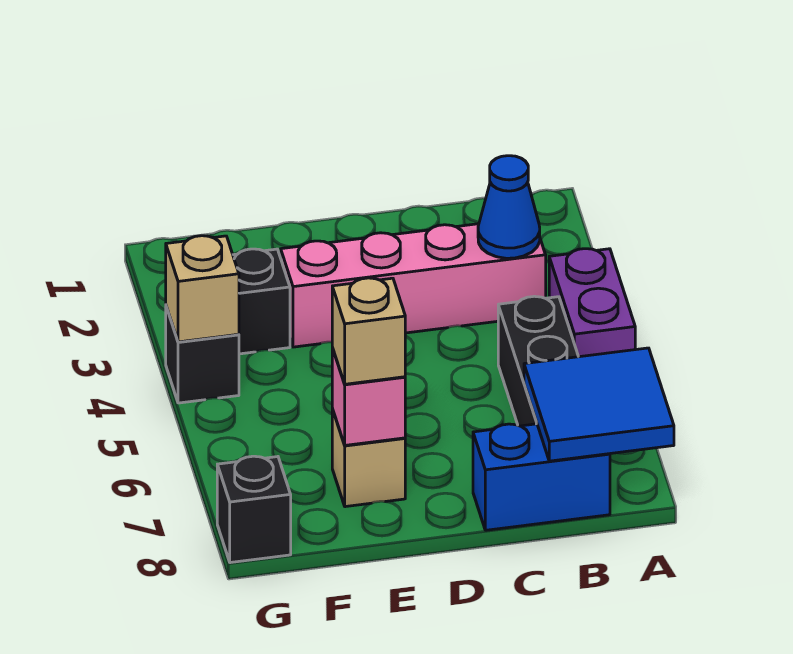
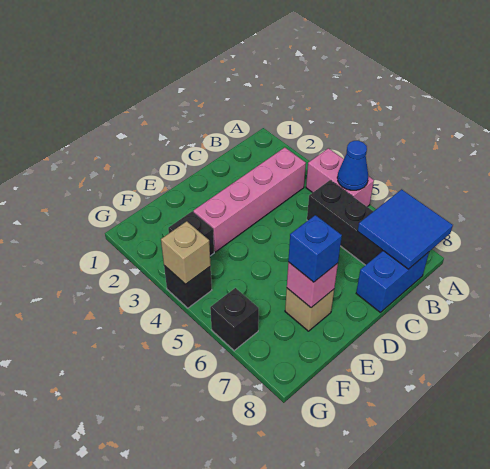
purple 1x2 brick [549,249,635,357] -> pink 1x2 brick [306,148,374,207]
blue 1x1 cone [478,156,540,258] -> blue 1x1 cone moved to [337,141,368,190]
tan 1x1 brick [332,278,405,384] -> blue 1x1 brick [288,215,342,282]
black 1x1 brick [217,456,291,563] -> black 1x1 brick moved to [210,288,259,351]

